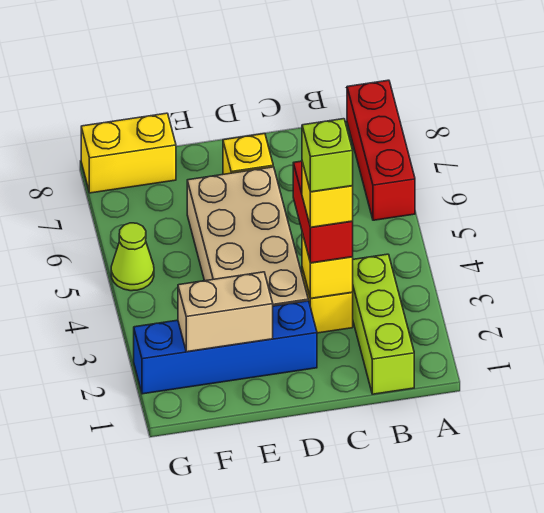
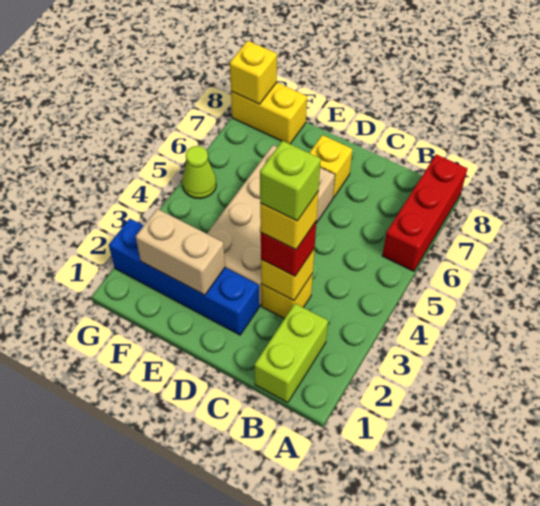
lime 1x3 brick [352,254,414,394] -> lime 1x2 brick [254,304,328,403]
red 1x2 brick [293,161,353,263] -> red 1x1 brick [261,222,316,276]
none -> yellow 1x1 brick [230,41,277,104]

